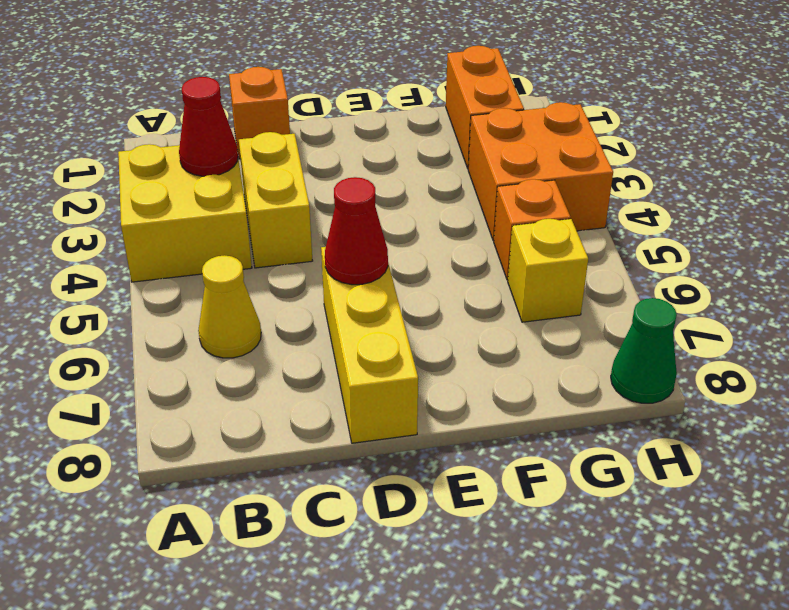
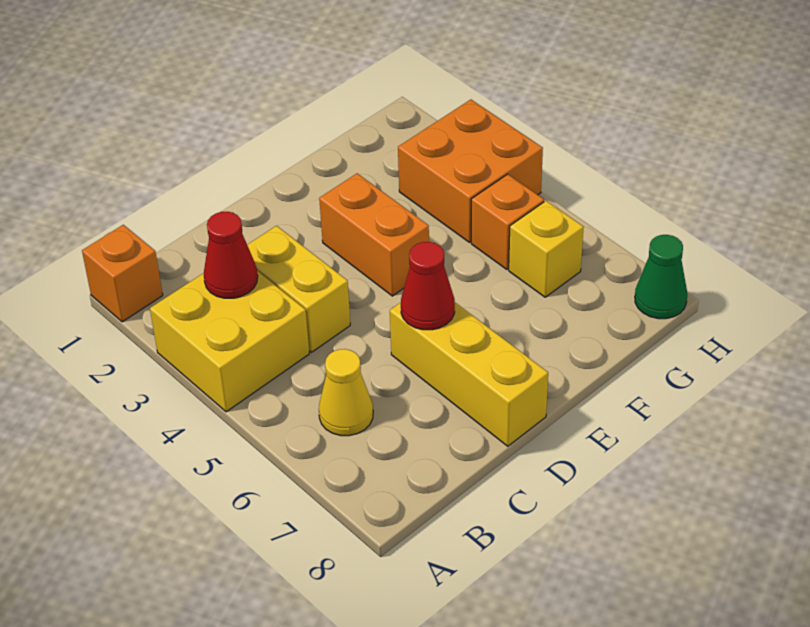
orange 1x1 brick [229,67,290,159] -> orange 1x1 brick moved to [82,225,163,322]
orange 1x2 brick [446,46,524,168] -> orange 1x2 brick moved to [319,173,429,296]

